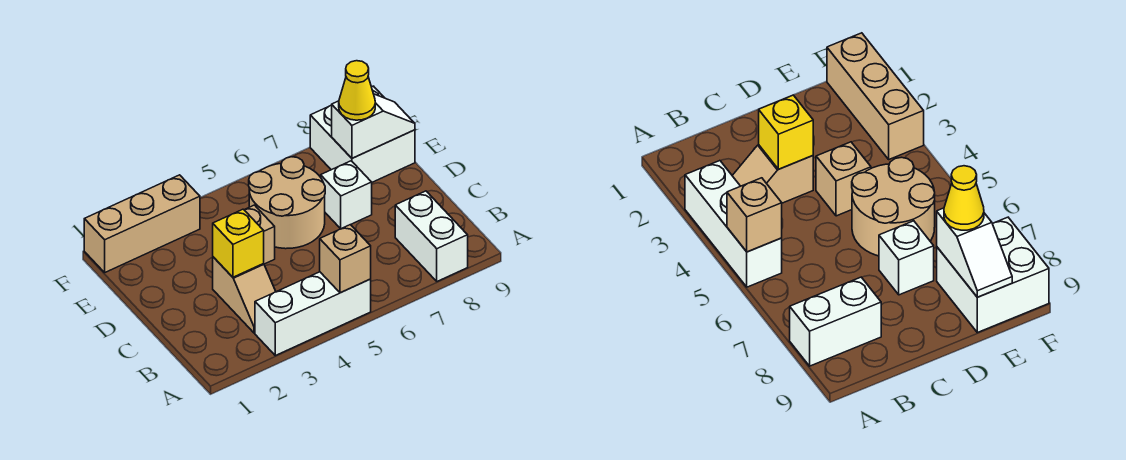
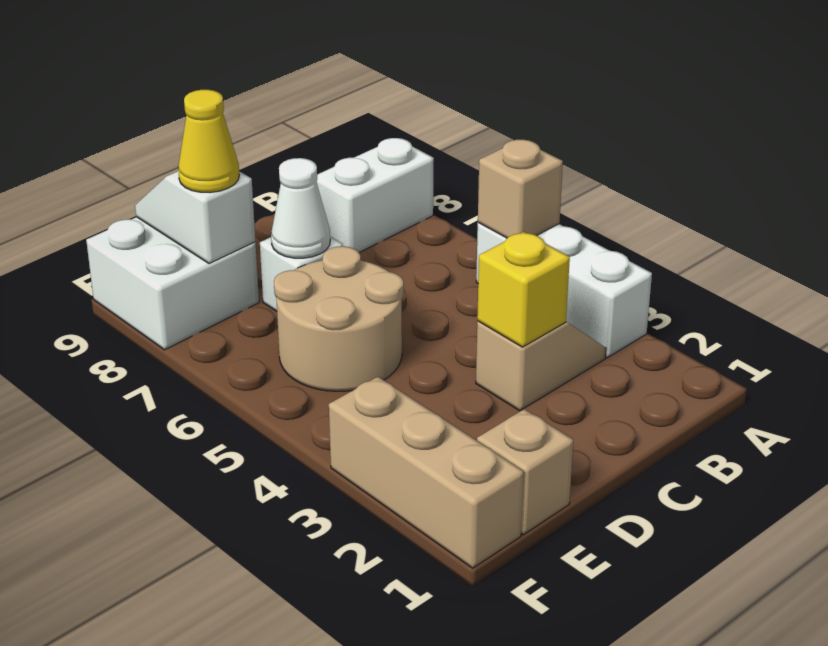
tan 1x1 brick [245,205,275,264] -> tan 1x1 brick moved to [477,409,573,535]
none -> white 1x1 cone [271,158,330,258]

